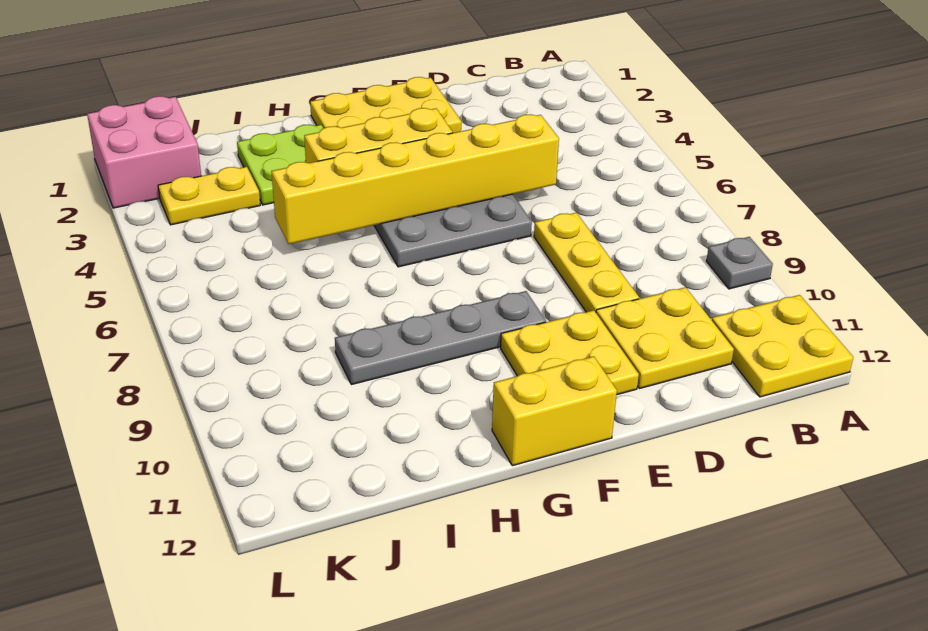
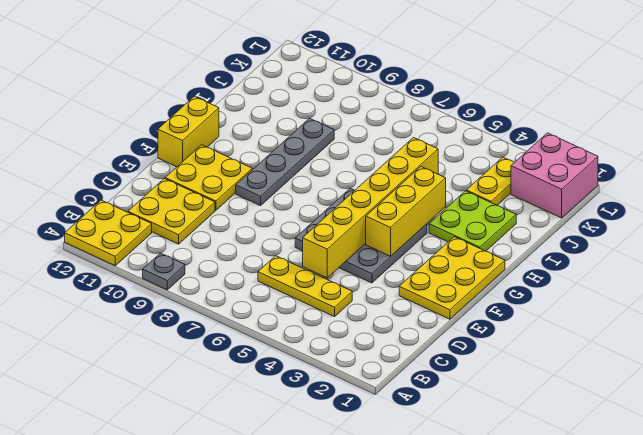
yellow 1x3 plate [534,213,639,312] -> yellow 1x3 plate moved to [258,256,352,317]

